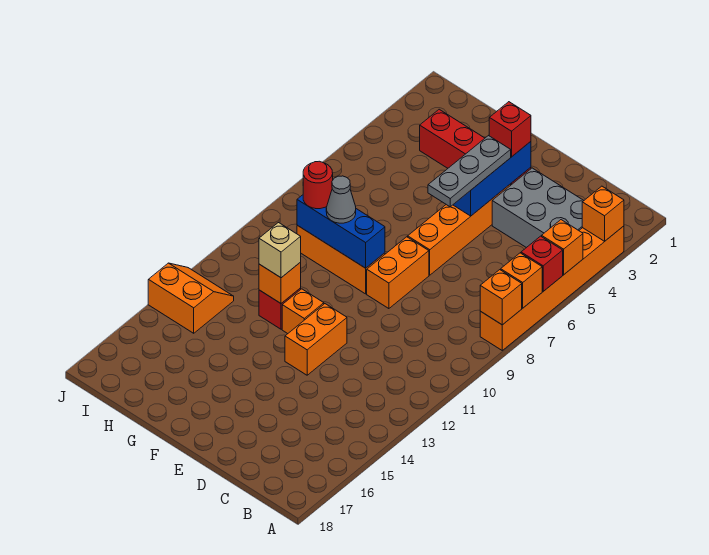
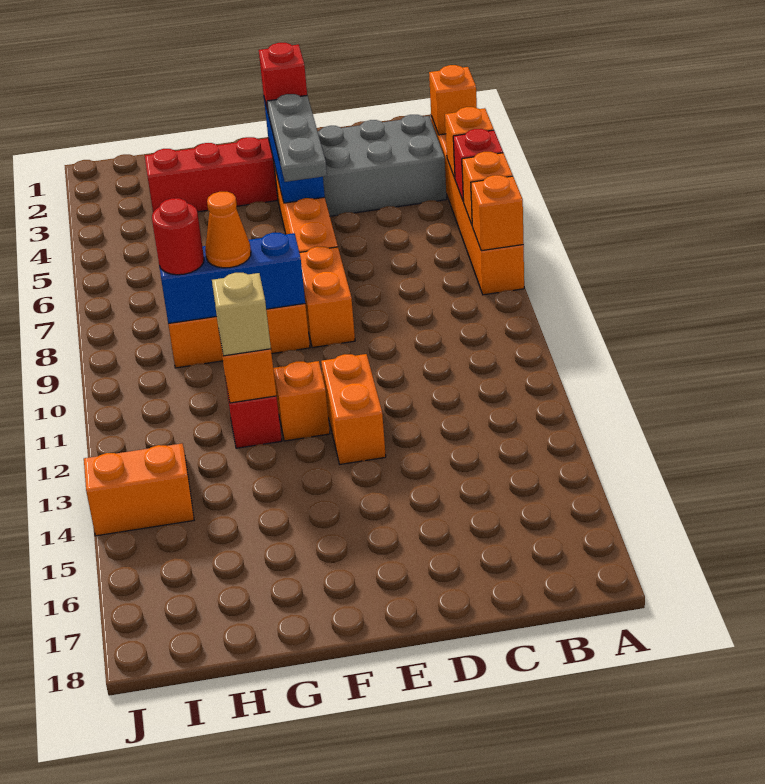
grey 1x1 cone [326,176,356,223] -> orange 1x1 cone [205,192,251,268]

